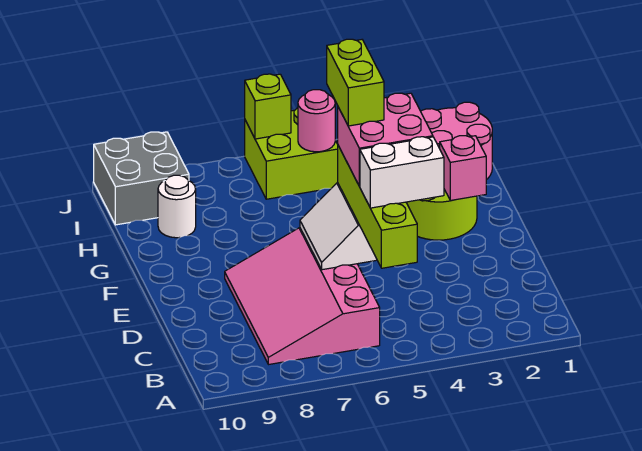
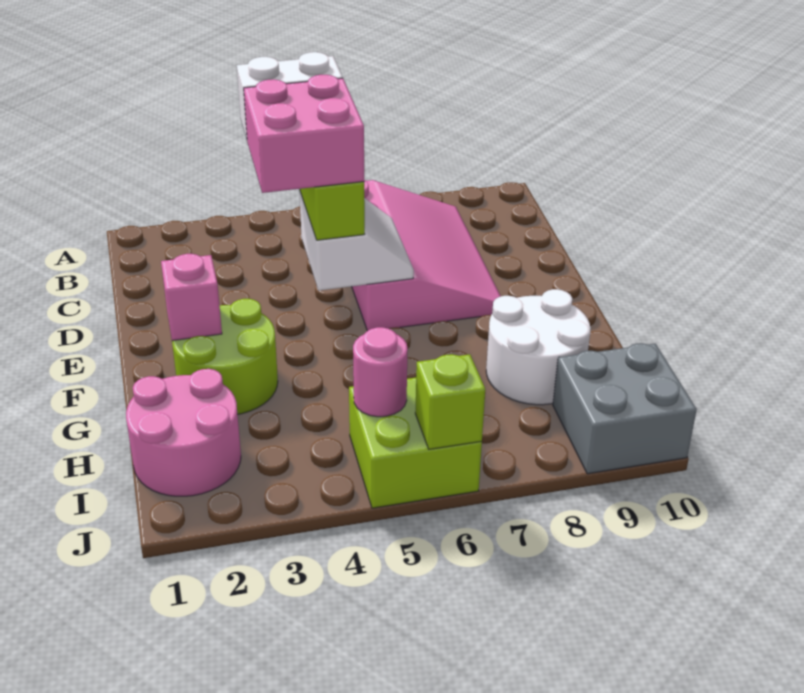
lime 1x2 brick [327,39,384,126] -> none
white 1x1 round brick [158,175,196,238] -> white 2x2 round brick [486,289,591,405]

